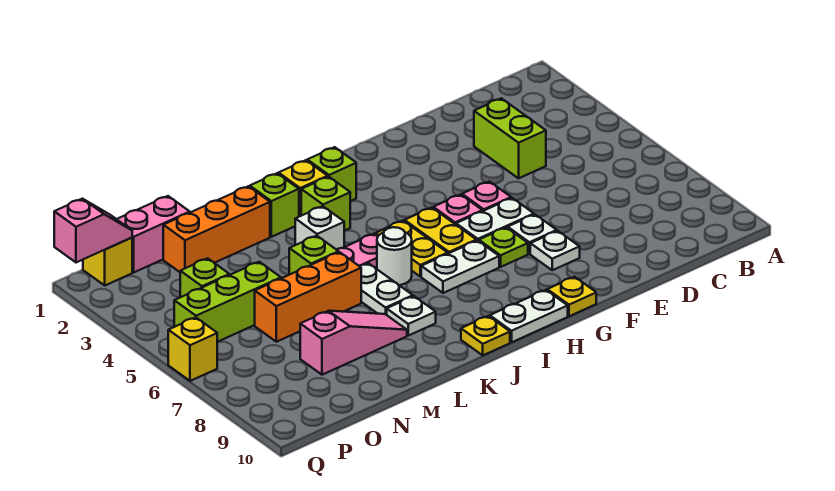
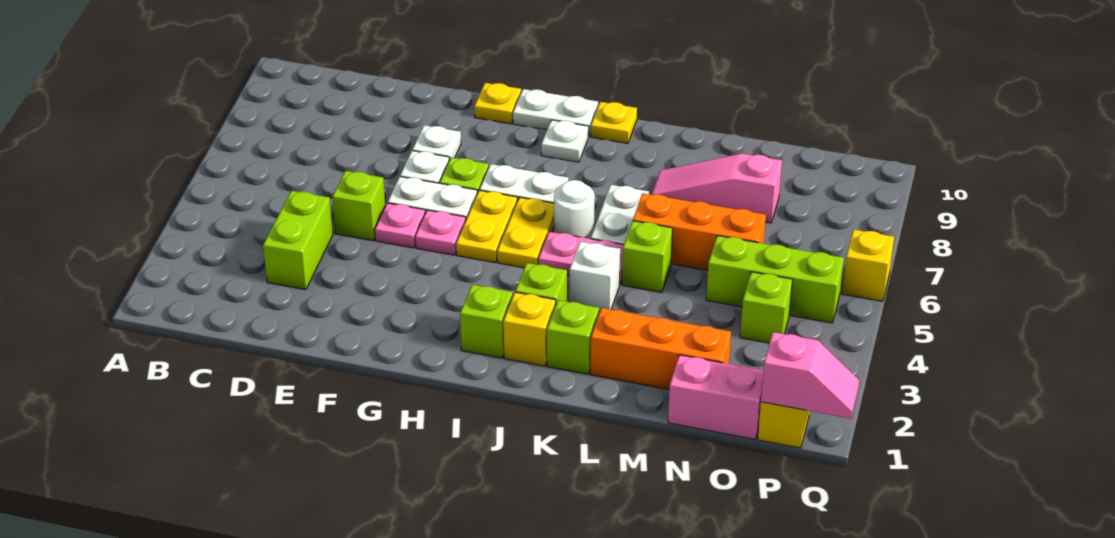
none -> lime 1x1 brick [332,171,385,241]
white 1x1 plate [387,296,436,336] -> white 1x1 plate moved to [541,120,589,162]
pink 1x2 slope [54,199,132,262] -> pink 1x2 slope turned to [761,332,859,419]

